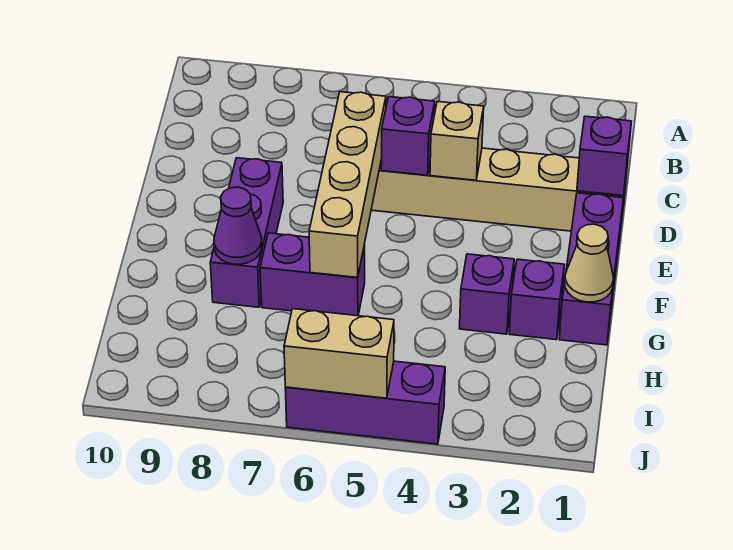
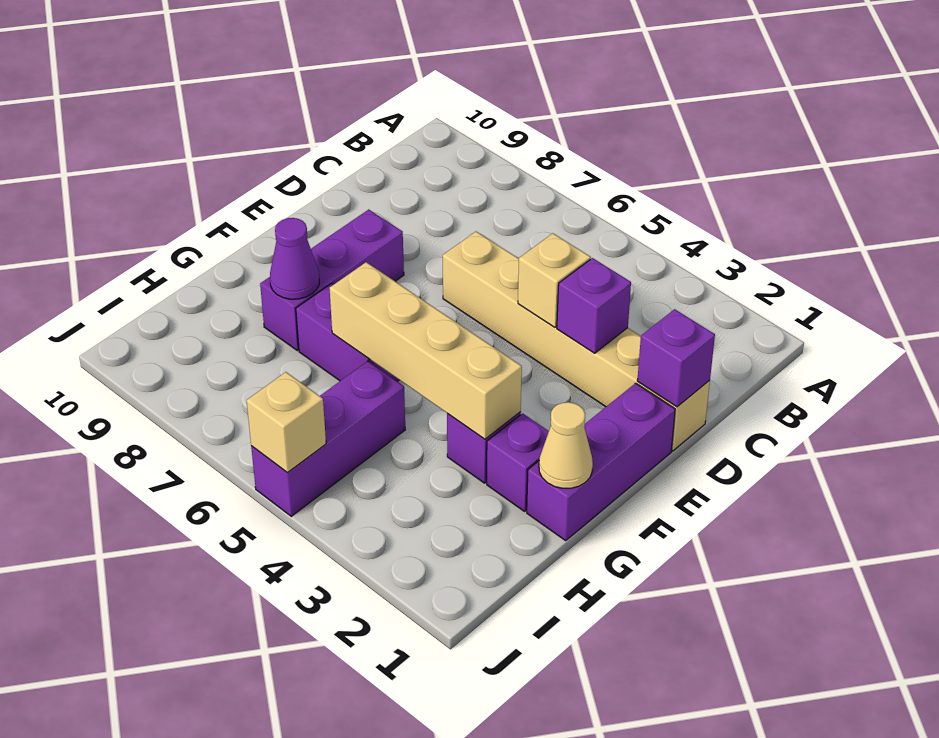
purple 1x1 brick [381,97,435,175] -> purple 1x1 brick moved to [557,258,631,353]
tan 1x4 brick [309,92,386,278] -> tan 1x4 brick turned to [330,262,522,439]
purple 1x3 brick [285,361,445,444] -> purple 1x3 brick turned to [251,361,405,516]
tan 1x2 brick [284,309,394,398] -> tan 1x1 brick [247,372,326,472]

